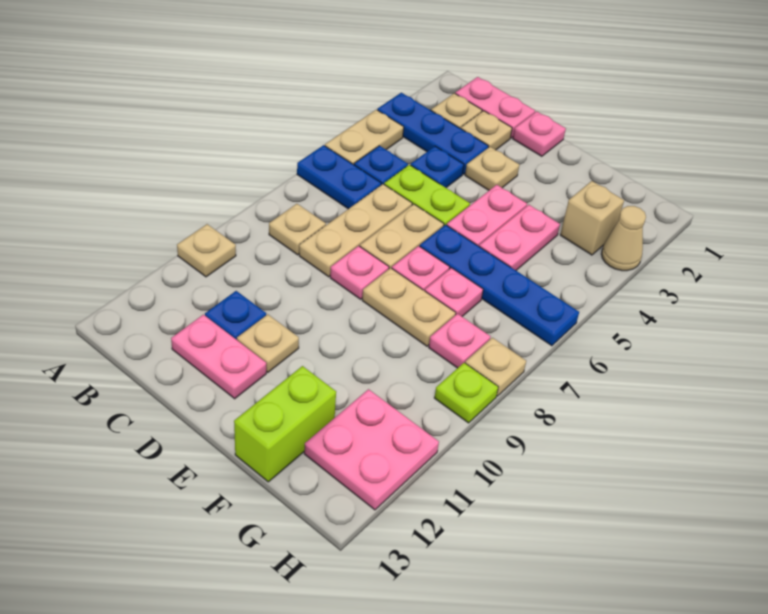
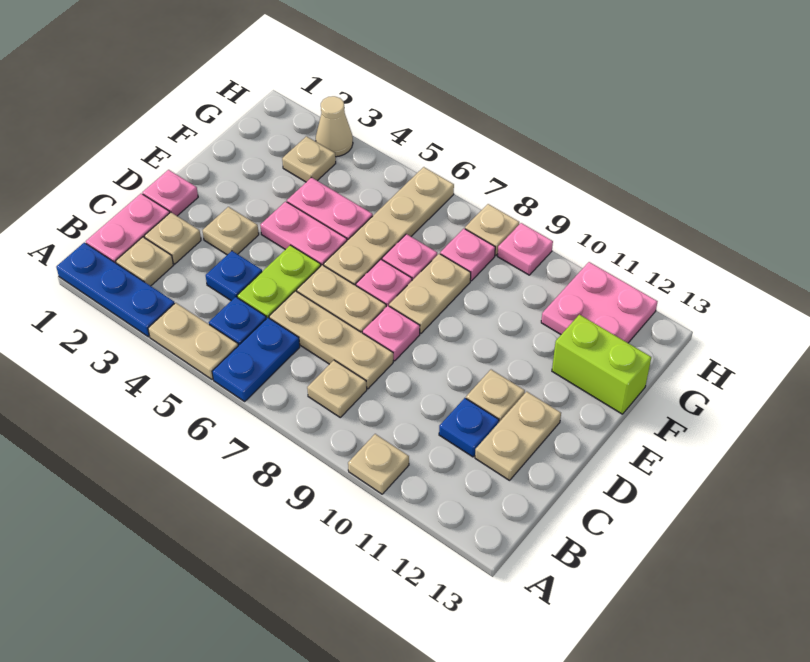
blue 1x3 plate [377,93,488,174] -> blue 1x3 plate turned to [56,243,175,337]
pink 1x2 plate [171,315,266,399] -> tan 1x2 plate [475,391,561,480]
blue 1x4 plate [420,225,579,346] -> tan 1x4 plate [324,167,454,285]
tan 1x1 brick [560,181,624,255] -> tan 1x1 plate [282,136,336,182]
lime 1x1 plate [434,363,498,423] -> pink 1x1 plate [497,223,553,275]

